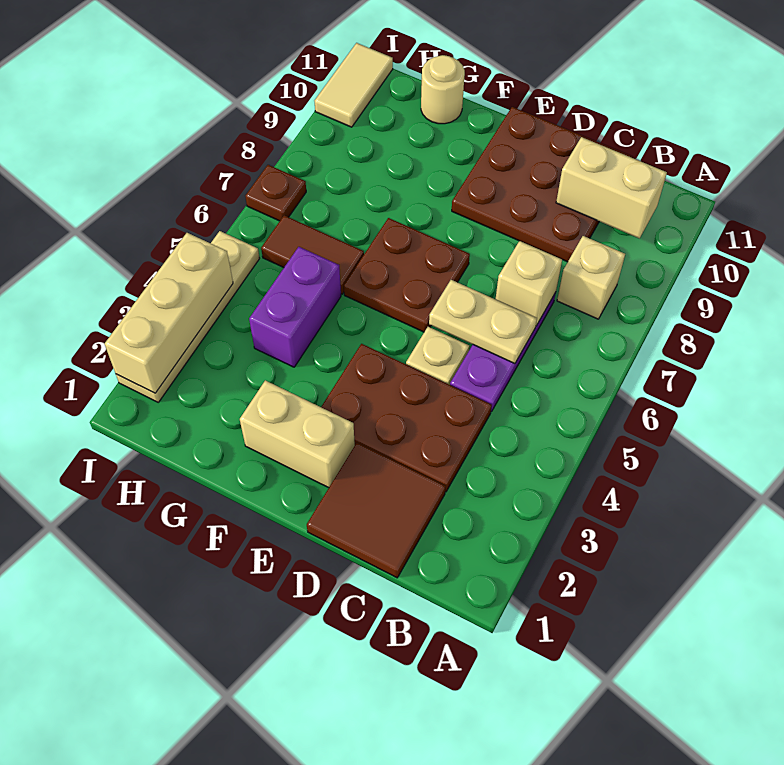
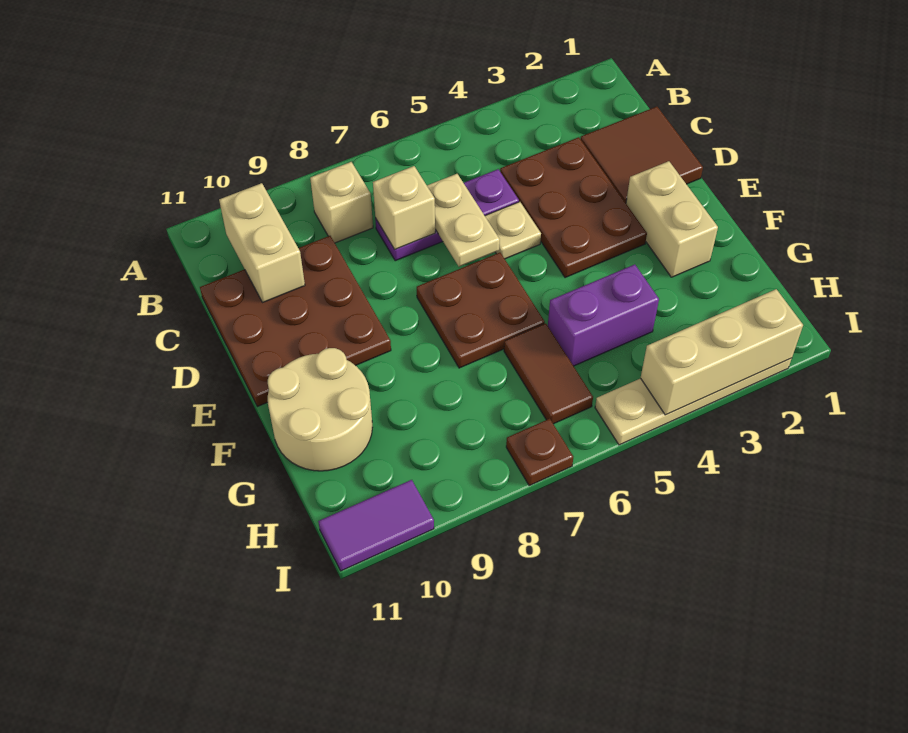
tan 1x1 round brick [421,55,465,124] -> tan 2x2 round brick [268,348,372,471]
tan 1x2 tile [315,43,393,127] -> purple 1x2 tile [318,480,434,571]

